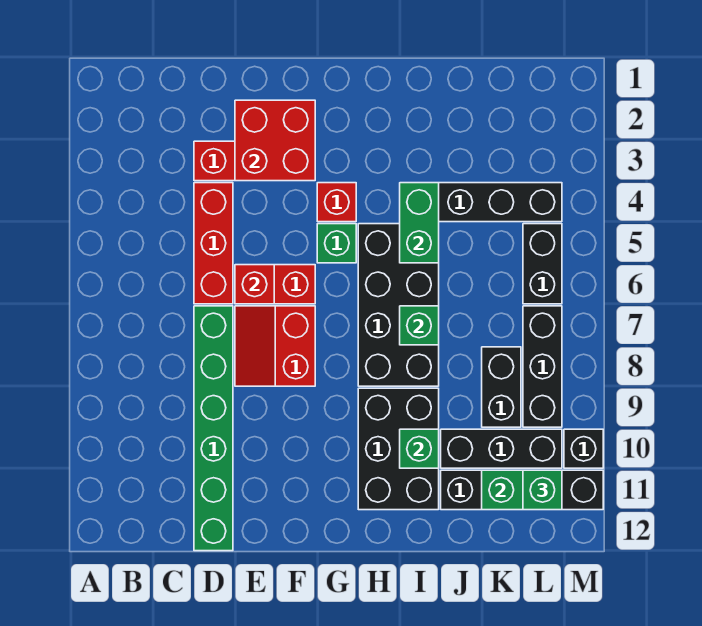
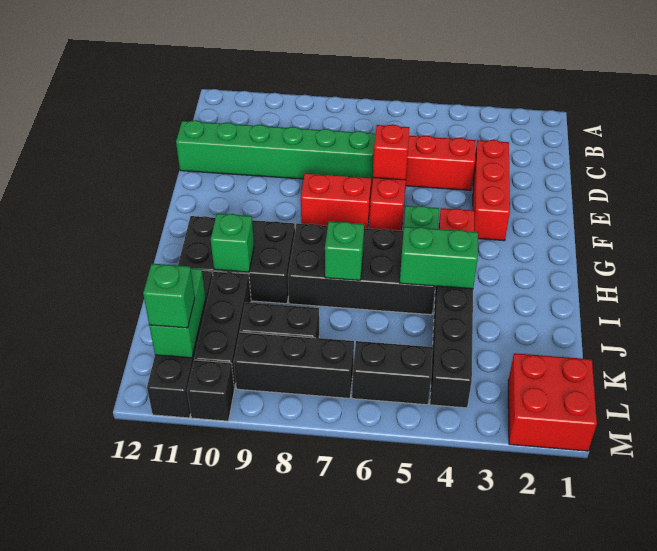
red 2x2 brick [235,100,315,181] -> red 2x2 brick moved to [508,353,597,451]

